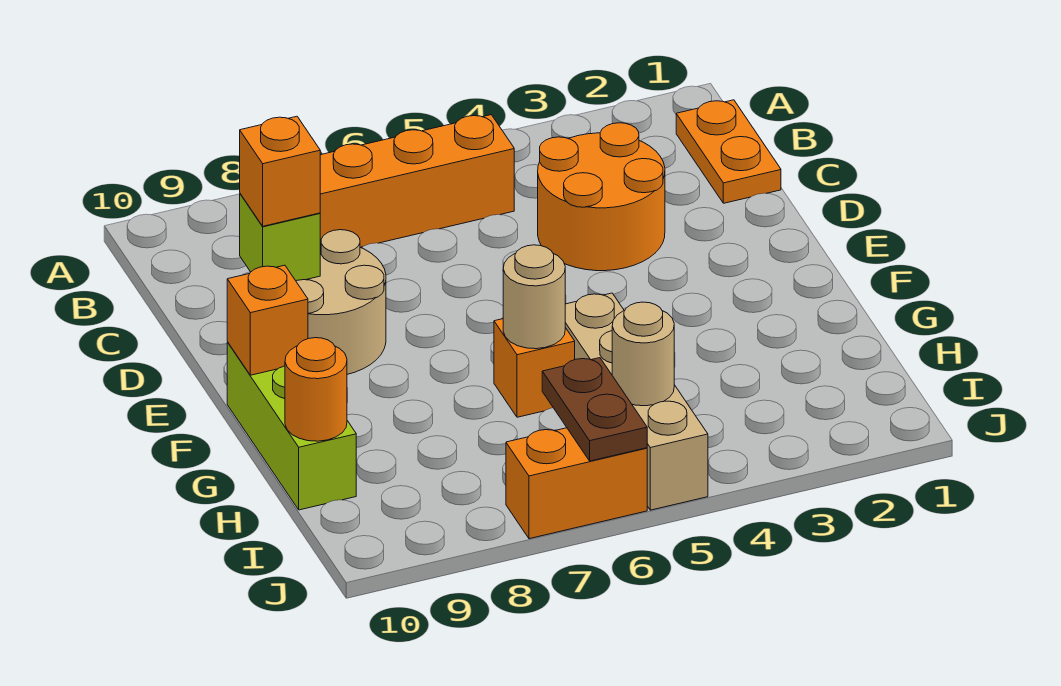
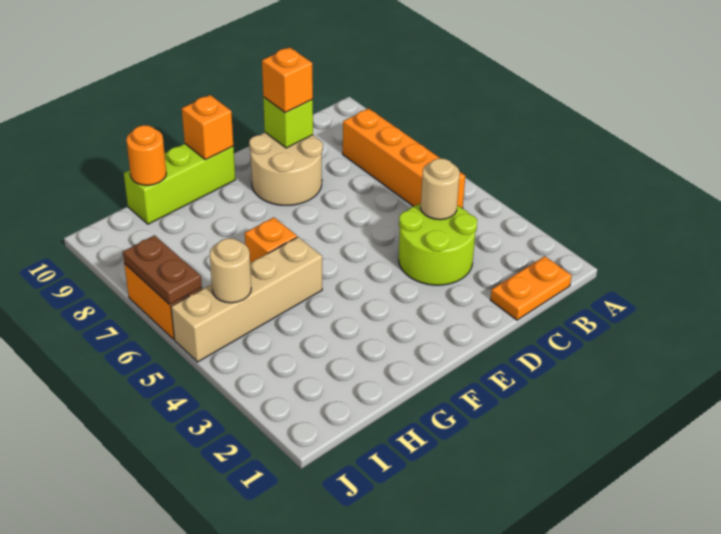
orange 2x2 round brick [538,123,665,271] -> lime 2x2 round brick [399,204,477,285]
tan 1x1 round brick [503,245,565,349] -> tan 1x1 round brick moved to [421,159,460,220]
brown 1x2 plate [542,358,647,461] -> brown 1x2 plate turned to [123,235,202,305]

